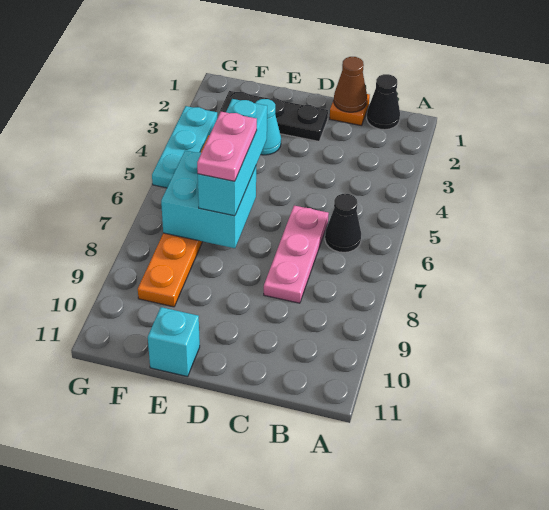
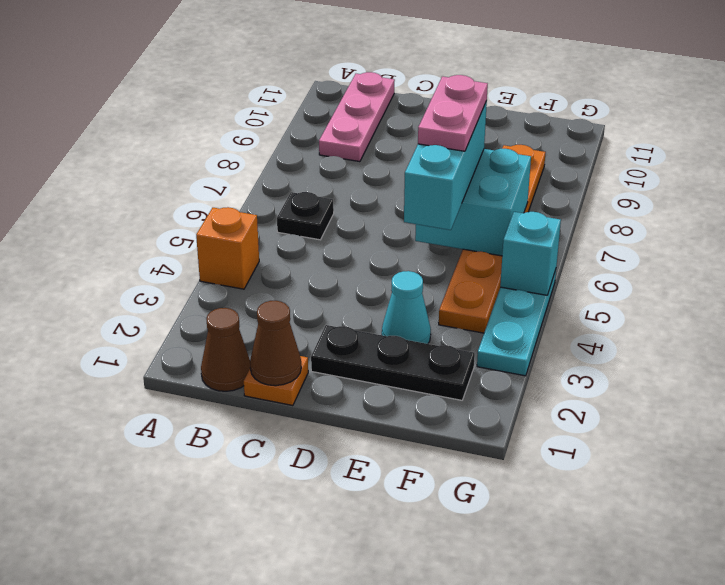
none -> orange 1x1 brick [196,207,259,289]
black 1x1 cone [367,74,400,130] -> brown 1x1 cone [201,308,250,391]
black 1x1 cone [325,194,361,252] -> black 1x1 plate [277,192,334,240]
pink 1x3 plate [264,206,329,303] -> pink 1x3 plate moved to [319,72,395,162]
cyan 1x1 brick [148,307,200,377] -> cyan 1x1 brick moved to [500,212,561,295]

